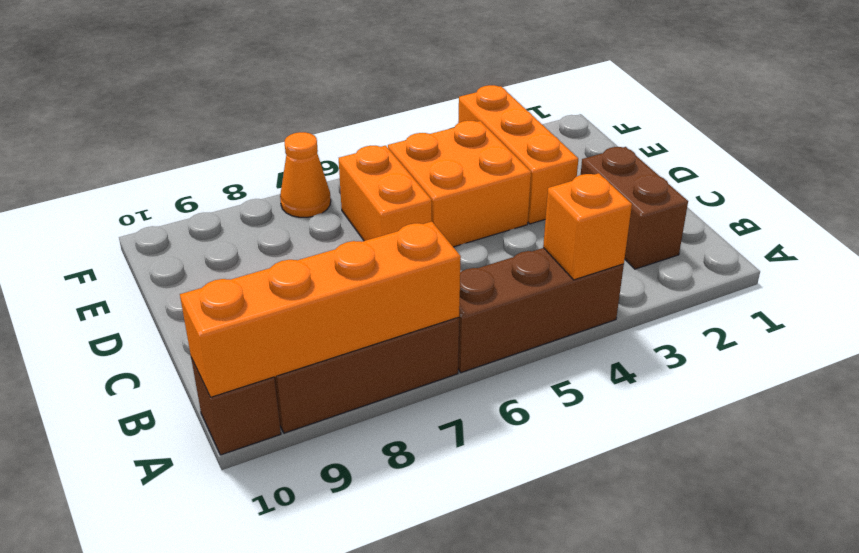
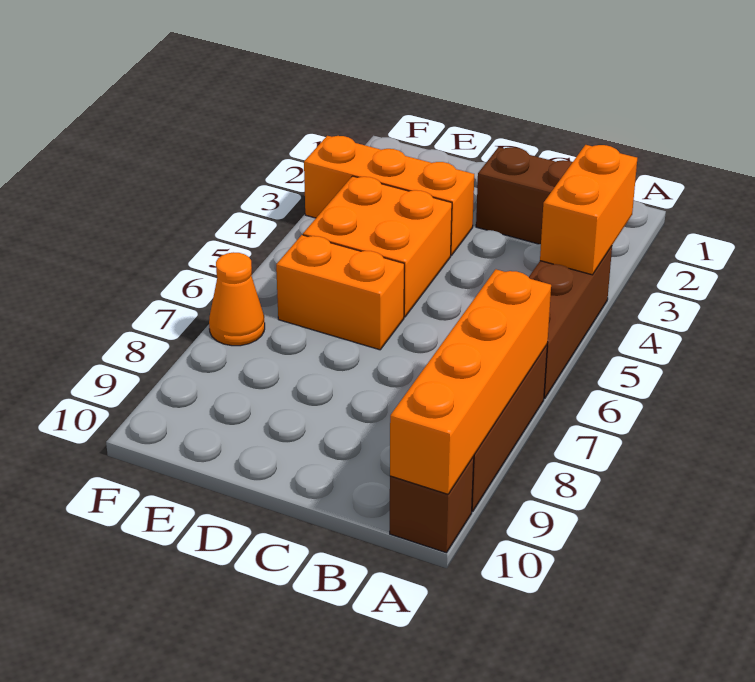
orange 1x1 brick [543,173,632,280] -> orange 1x2 brick [540,145,637,275]

